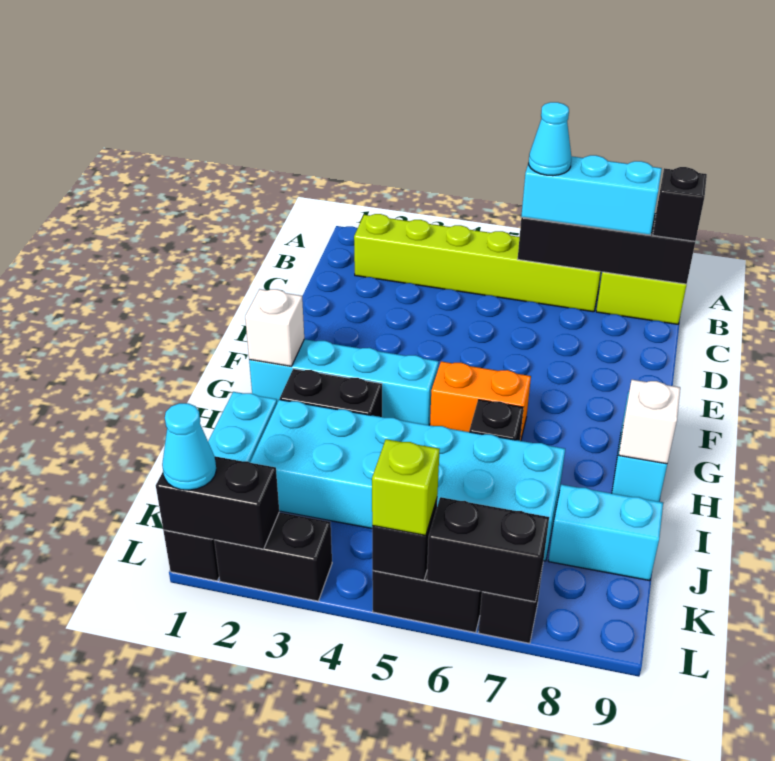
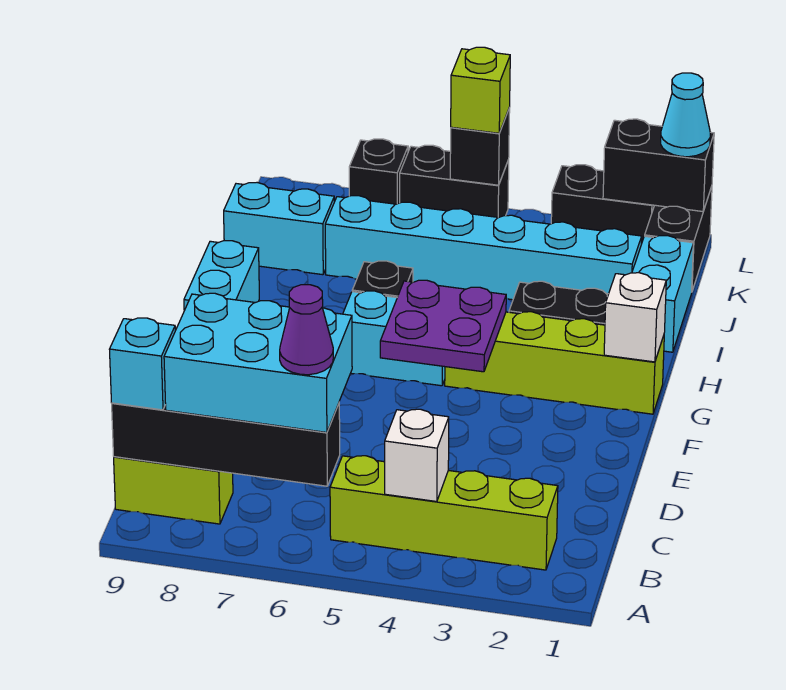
lime 1x6 brick [354,214,601,312] -> lime 1x4 brick [330,456,558,570]
cyan 1x3 brick [521,155,662,235] -> cyan 2x3 brick [164,293,352,432]
cyan 1x1 cone [529,102,571,176] -> purple 1x1 cone [280,285,333,375]
black 1x1 brick [653,167,707,241] -> cyan 1x1 brick [109,318,175,410]
none -> purple 2x2 plate [380,280,506,372]
cyan 1x4 brick [249,339,439,425] -> lime 1x4 brick [445,312,664,414]
orange 1x2 brick [430,361,531,441] -> cyan 1x2 brick [343,291,445,386]
white 1x1 brick [619,380,680,464] -> white 1x1 brick moved to [385,409,449,502]
cyan 2x6 brick [250,400,565,561] -> cyan 1x6 brick [325,196,642,300]
black 1x2 brick [427,497,549,602] -> none

